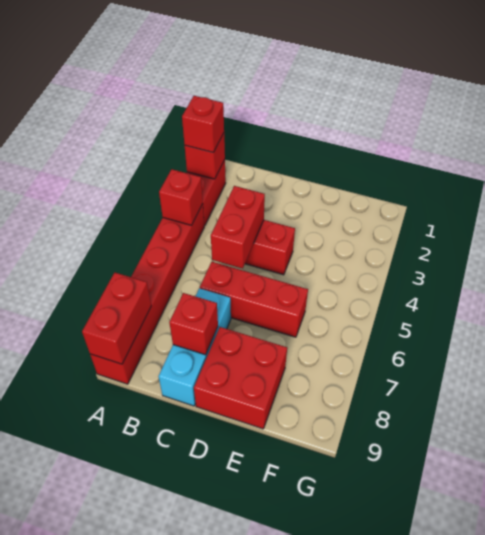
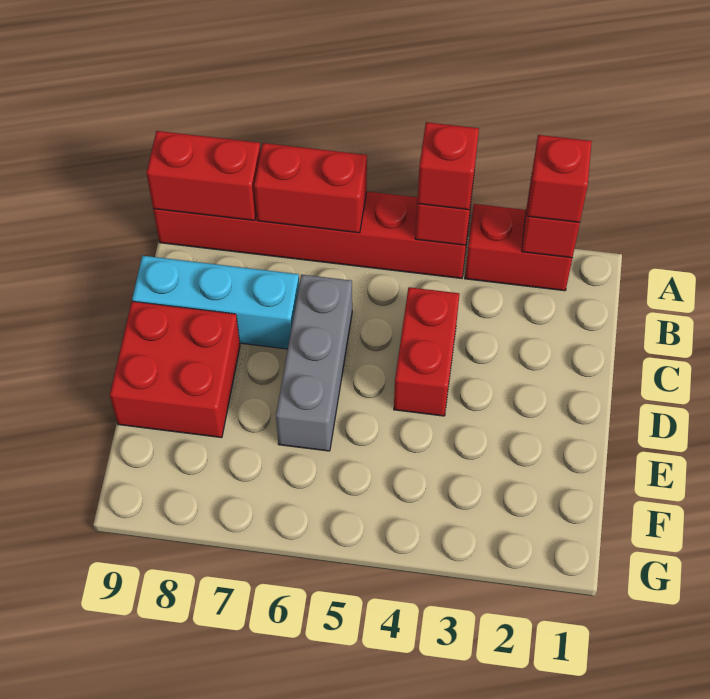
red 1x2 brick [211,186,265,269] -> red 1x2 brick moved to [254,143,367,233]
red 1x3 brick [200,262,308,337] -> grey 1x3 brick [276,275,352,451]
red 1x1 brick [169,293,218,355] -> red 1x1 brick moved to [417,122,479,210]

